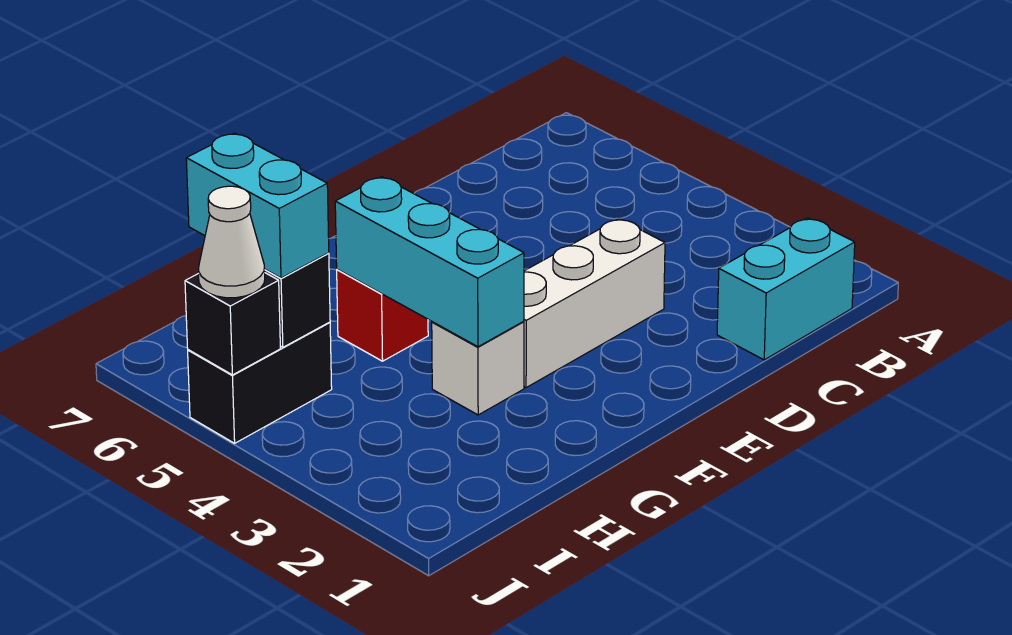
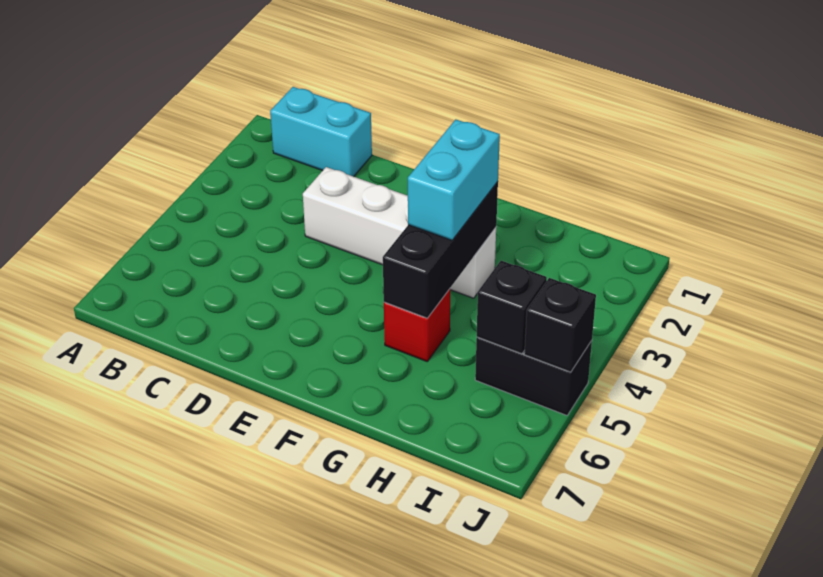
cyan 1x3 brick [335,177,524,347] -> black 1x3 brick [383,182,498,318]
cyan 1x2 brick [186,133,329,278] -> cyan 1x2 brick moved to [408,119,500,240]
white 1x1 cone [199,186,265,298] -> none

